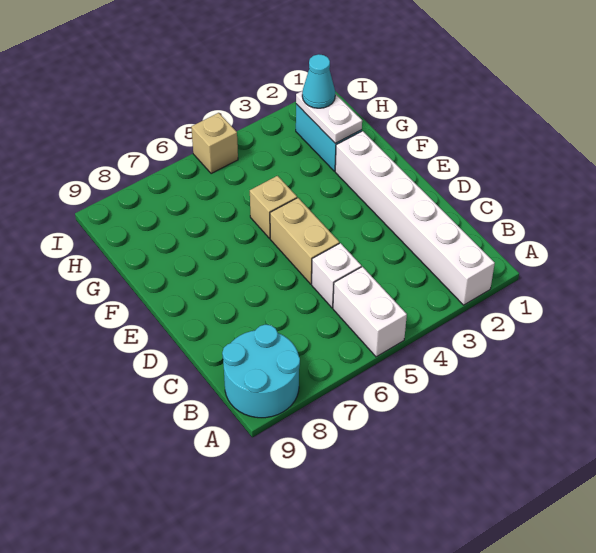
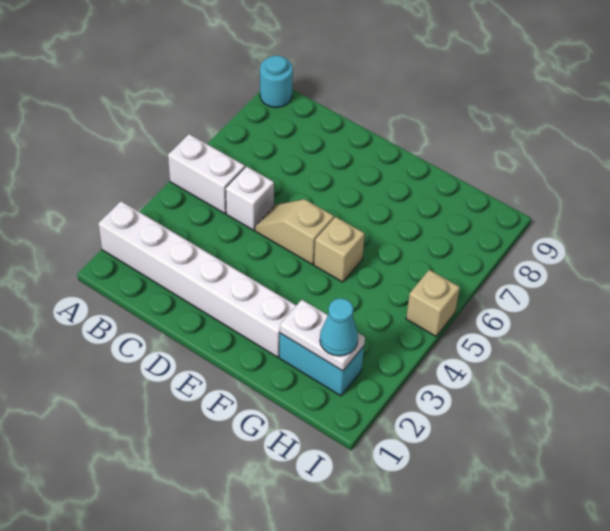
cyan 2x2 round brick [222,325,300,418] -> cyan 1x1 round brick [260,55,293,108]
tan 1x2 brick [270,198,339,284] -> tan 1x2 slope [255,199,334,265]

